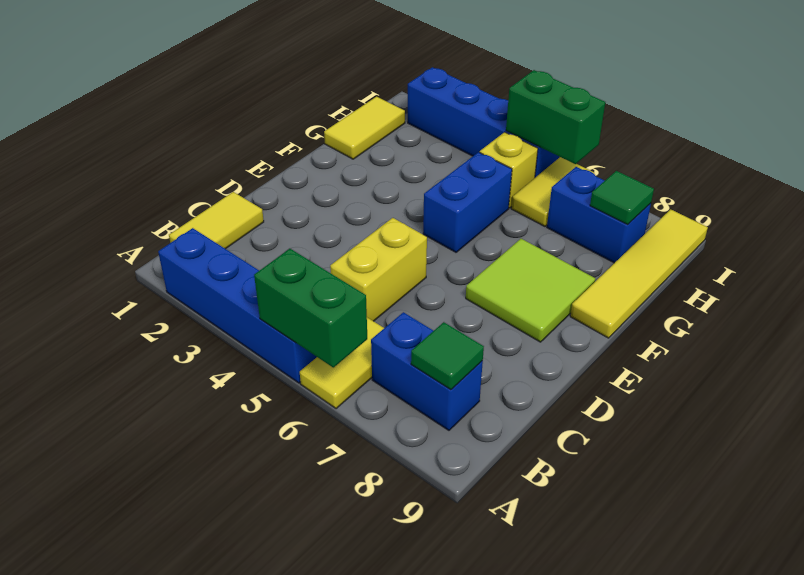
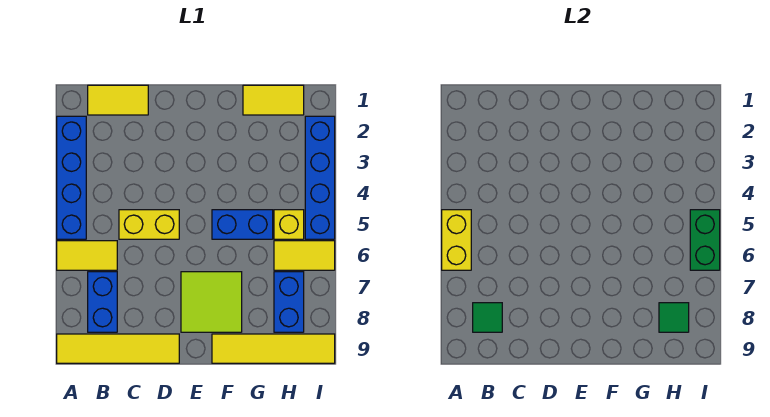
green 1x2 brick [254,249,367,367] -> yellow 1x2 brick [442,210,471,270]
none -> yellow 1x4 tile [57,334,179,363]

